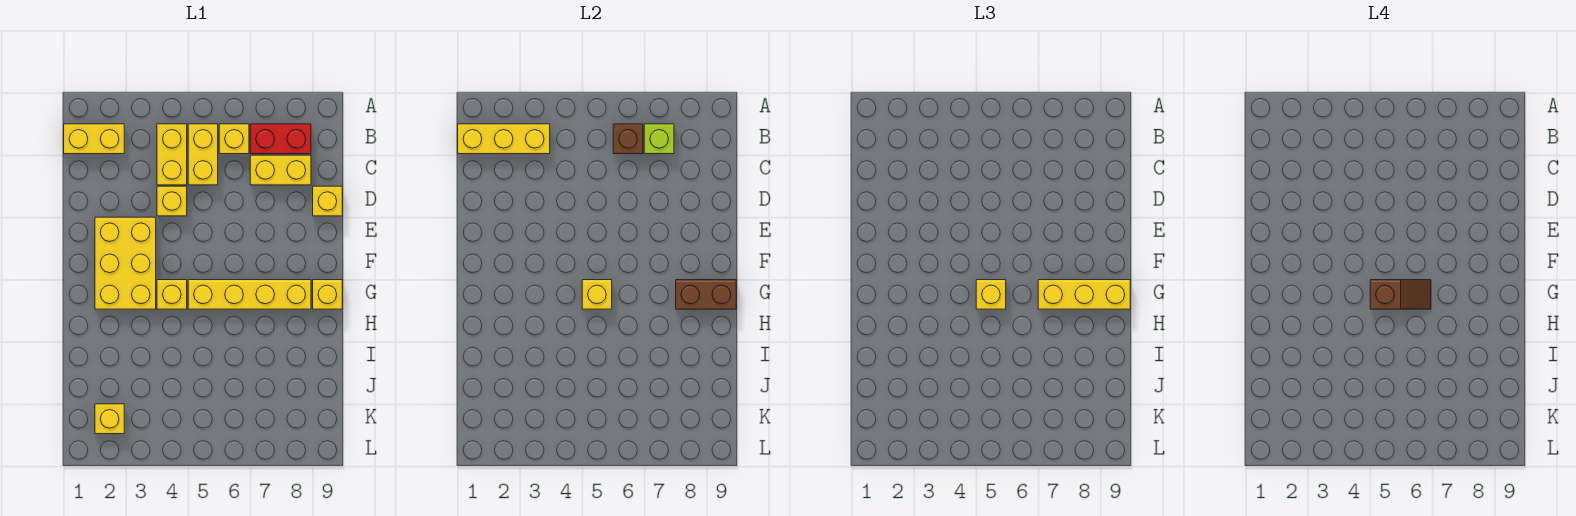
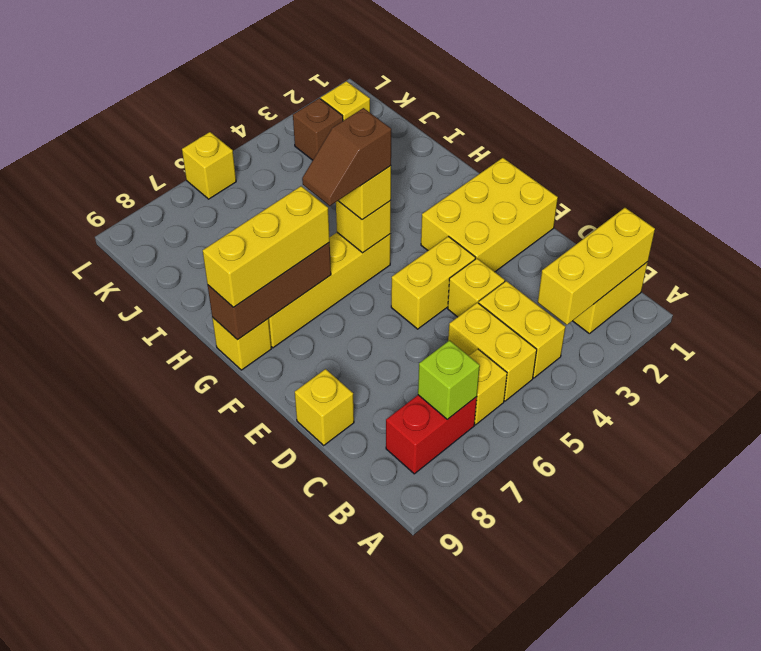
brown 1x1 brick [613,124,643,154] -> brown 1x1 brick moved to [293,98,343,160]
yellow 1x2 brick [250,155,311,185] -> yellow 1x2 brick moved to [391,236,475,329]
yellow 2x3 brick [95,217,156,309] -> yellow 2x3 brick turned to [421,158,558,272]
yellow 1x1 brick [157,280,187,309] -> yellow 1x1 brick moved to [182,132,236,199]
brown 1x2 brick [676,280,736,309] -> brown 1x3 brick [208,243,331,340]

